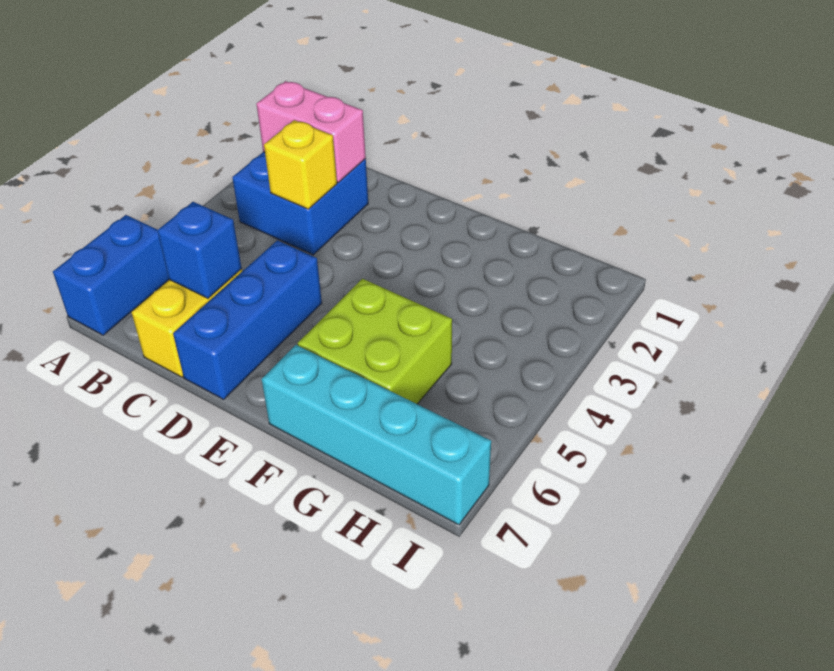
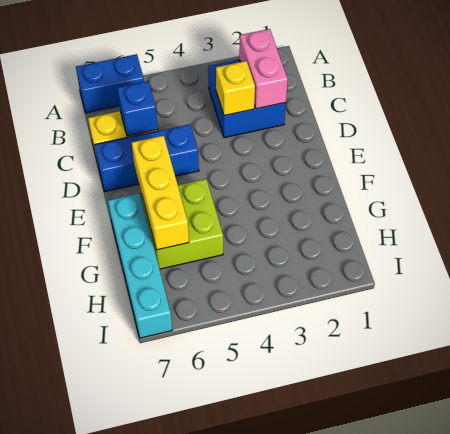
none -> yellow 1x3 brick [132,136,189,250]

